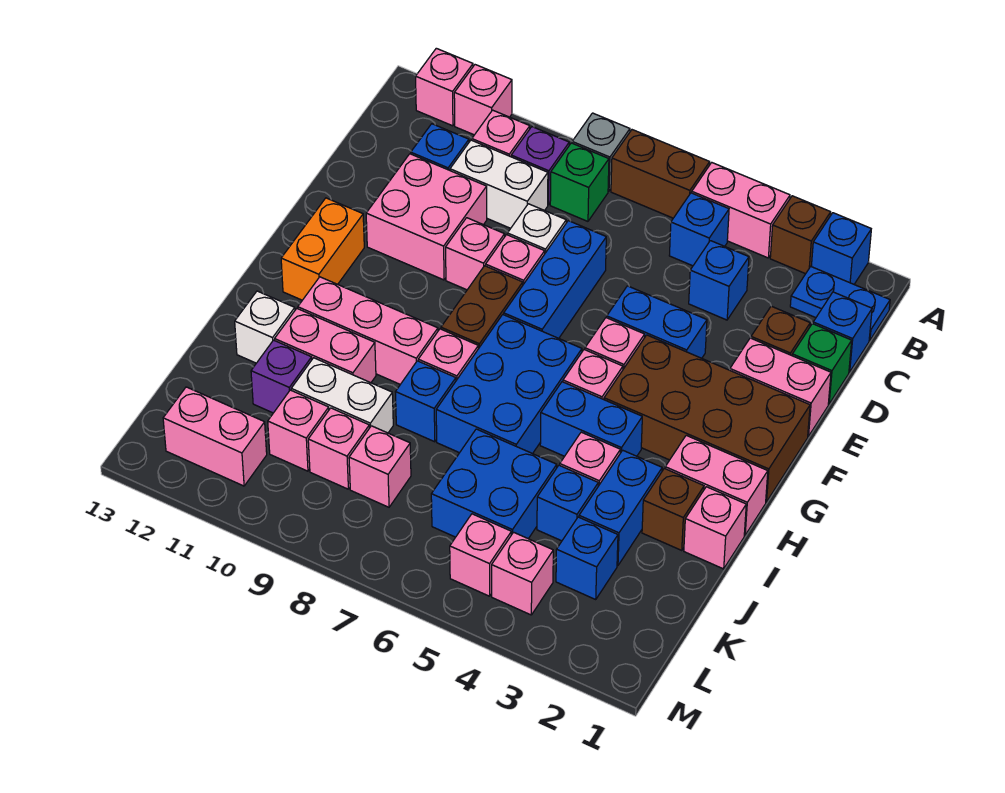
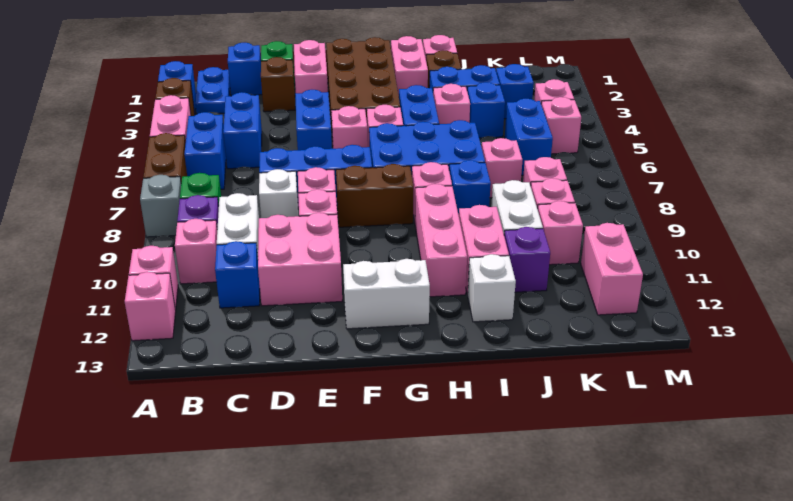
blue 1x1 brick [669,193,729,266] -> blue 1x2 brick [184,112,226,189]
blue 1x1 brick [689,241,749,320] -> blue 1x2 brick [223,92,262,169]
orange 1x2 brick [281,198,364,300] -> white 1x2 brick [343,259,430,329]
blue 2x2 brick [431,429,557,539] -> blue 1x2 brick [505,99,553,175]
none -> pink 1x1 brick [482,138,522,198]

